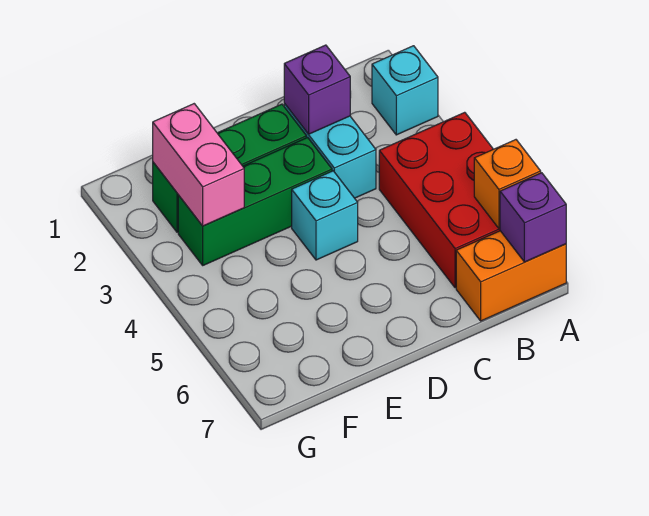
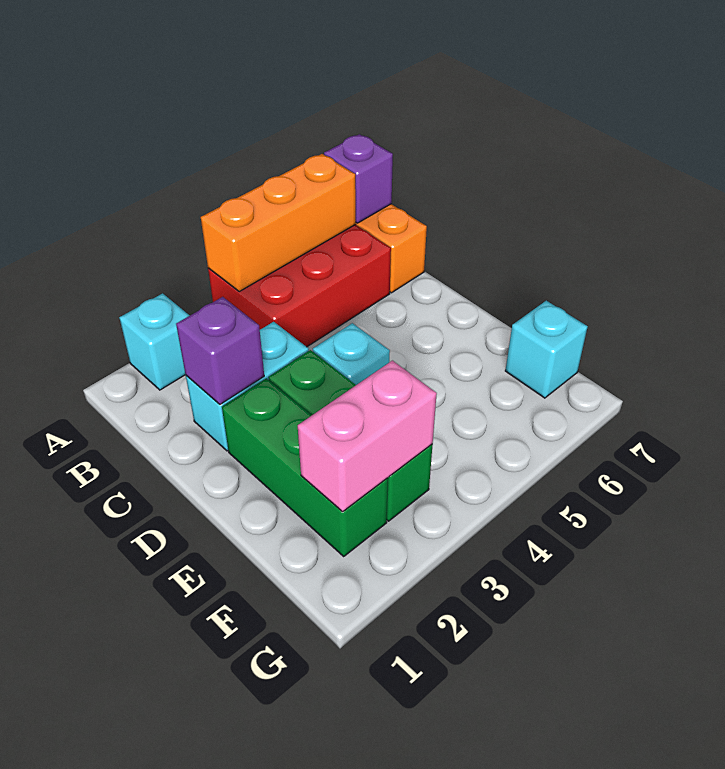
orange 1x1 brick [474,140,541,229] -> orange 1x3 brick [201,154,356,291]
none -> cyan 1x1 brick [505,301,588,398]

